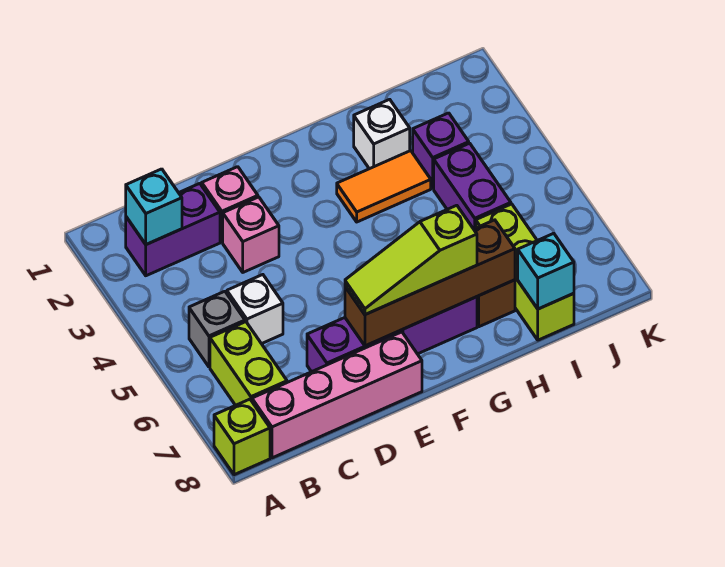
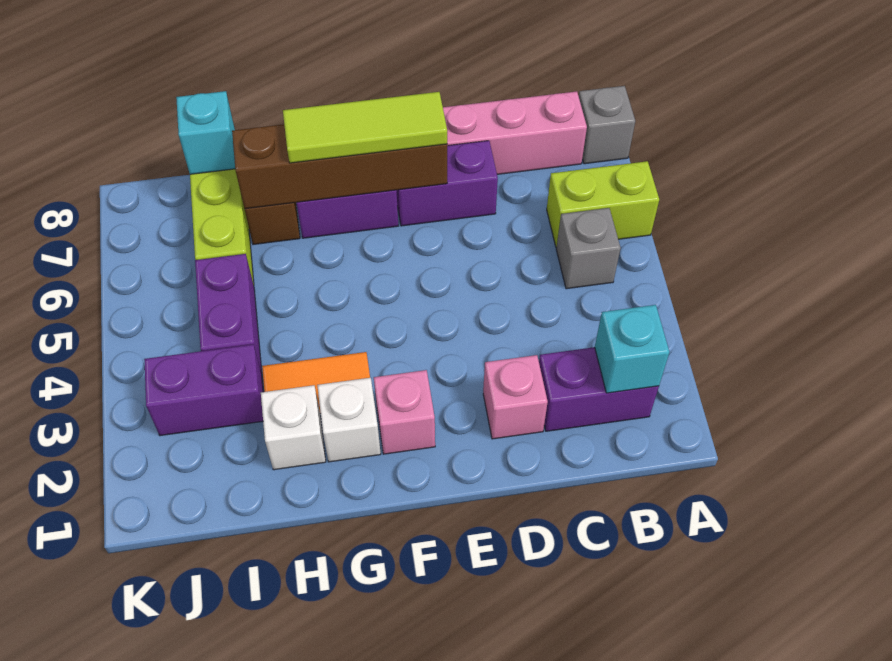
lime 1x1 brick [214,399,270,475] -> grey 1x1 brick [579,86,635,164]
lime 1x2 brick [210,322,287,405] -> lime 1x2 brick turned to [547,161,659,247]
white 1x1 brick [227,275,283,344] -> white 1x1 brick moved to [317,378,381,462]
pink 1x1 brick [223,197,279,272] -> pink 1x1 brick moved to [374,370,435,454]
lime 1x3 slope [345,205,477,315] -> lime 1x3 tile [283,92,447,163]
purple 1x1 brick [413,113,469,188] -> purple 1x2 brick [144,344,264,436]

